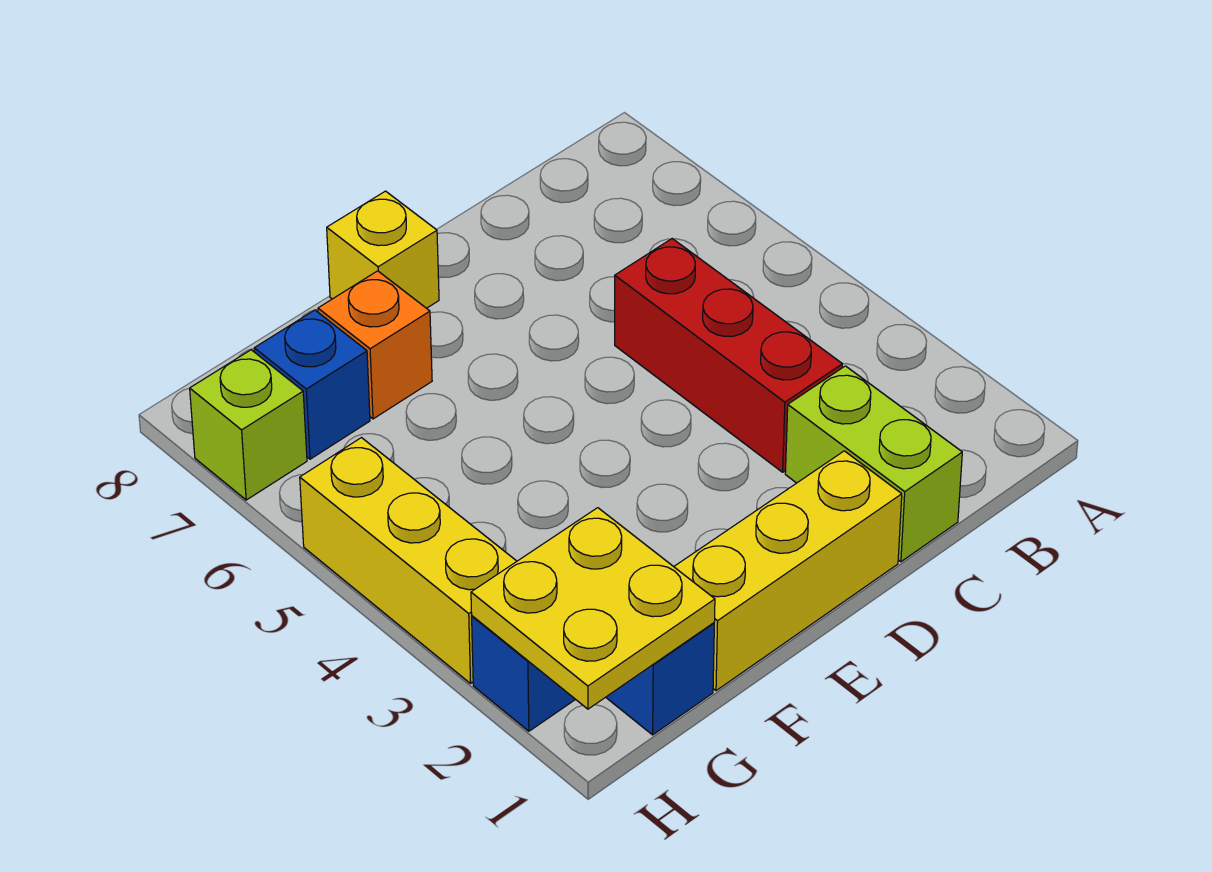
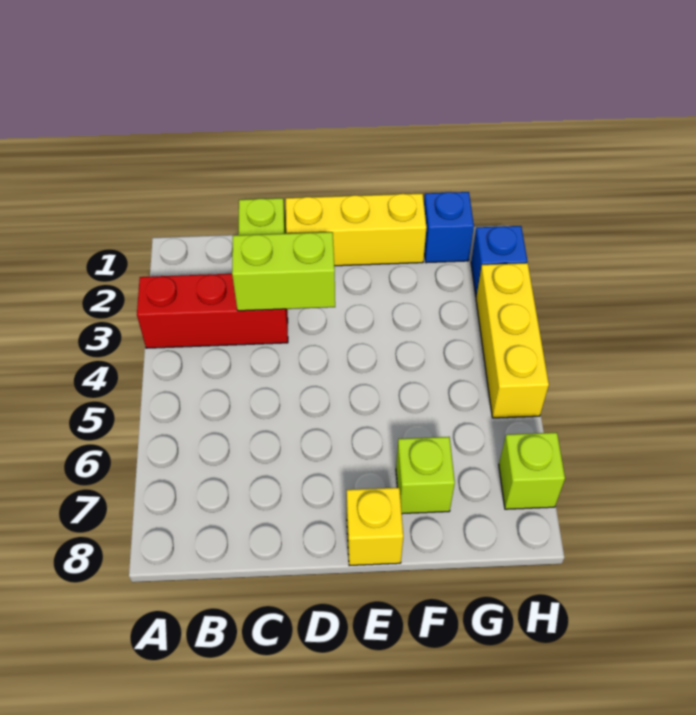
red 1x3 brick [615,239,842,472] -> red 1x3 brick turned to [137,274,288,348]
none -> lime 1x2 brick [232,232,335,311]
orange 1x1 brick [318,271,432,419] -> lime 1x1 brick [396,437,455,514]
yellow 2x2 plate [471,508,715,709] -> none
blue 1x1 brick [254,310,370,459] -> none

